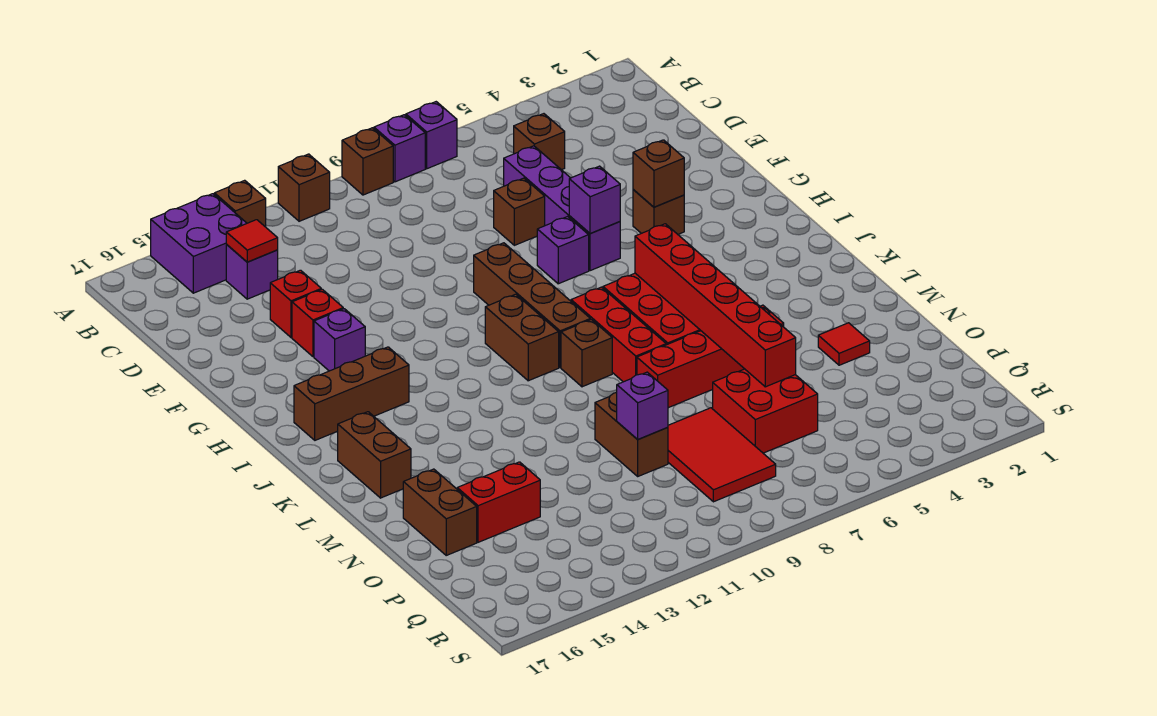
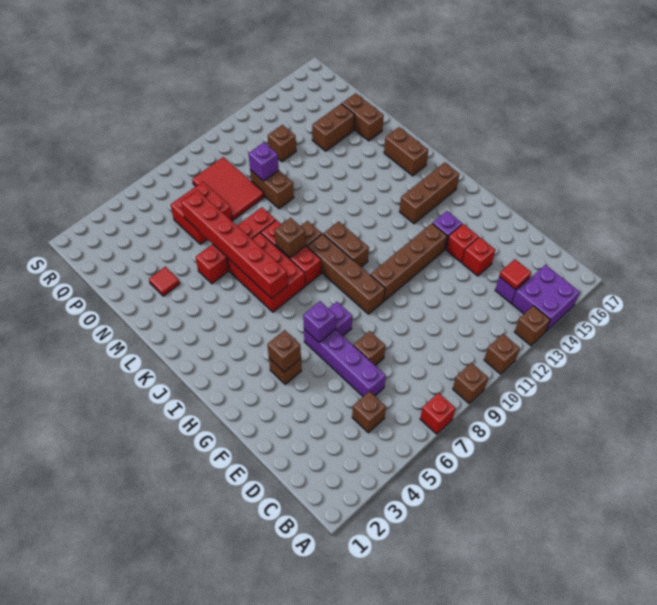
purple 1x1 brick [406,102,457,169] -> red 1x1 brick [420,393,456,434]
purple 1x1 brick [374,115,425,182] -> none
none -> brown 1x4 brick [370,223,447,301]
none -> brown 1x1 brick [275,218,306,258]
red 1x2 brick [457,462,540,542] -> brown 1x2 brick [312,104,355,151]
none -> brown 1x1 brick [268,125,296,162]

